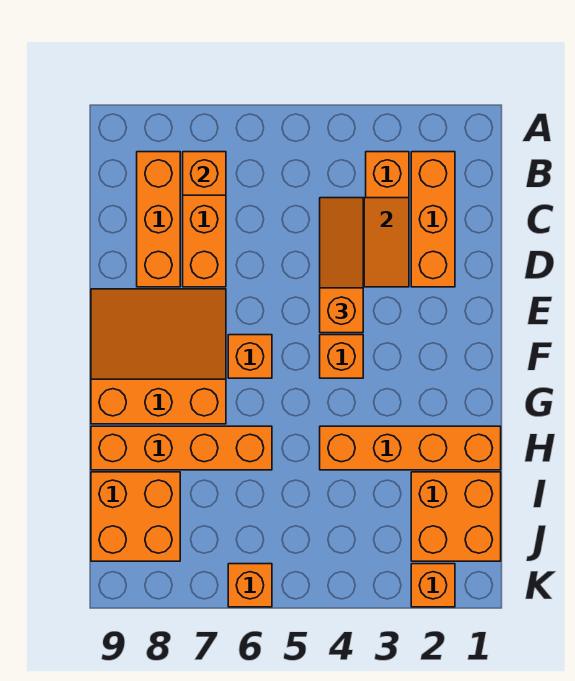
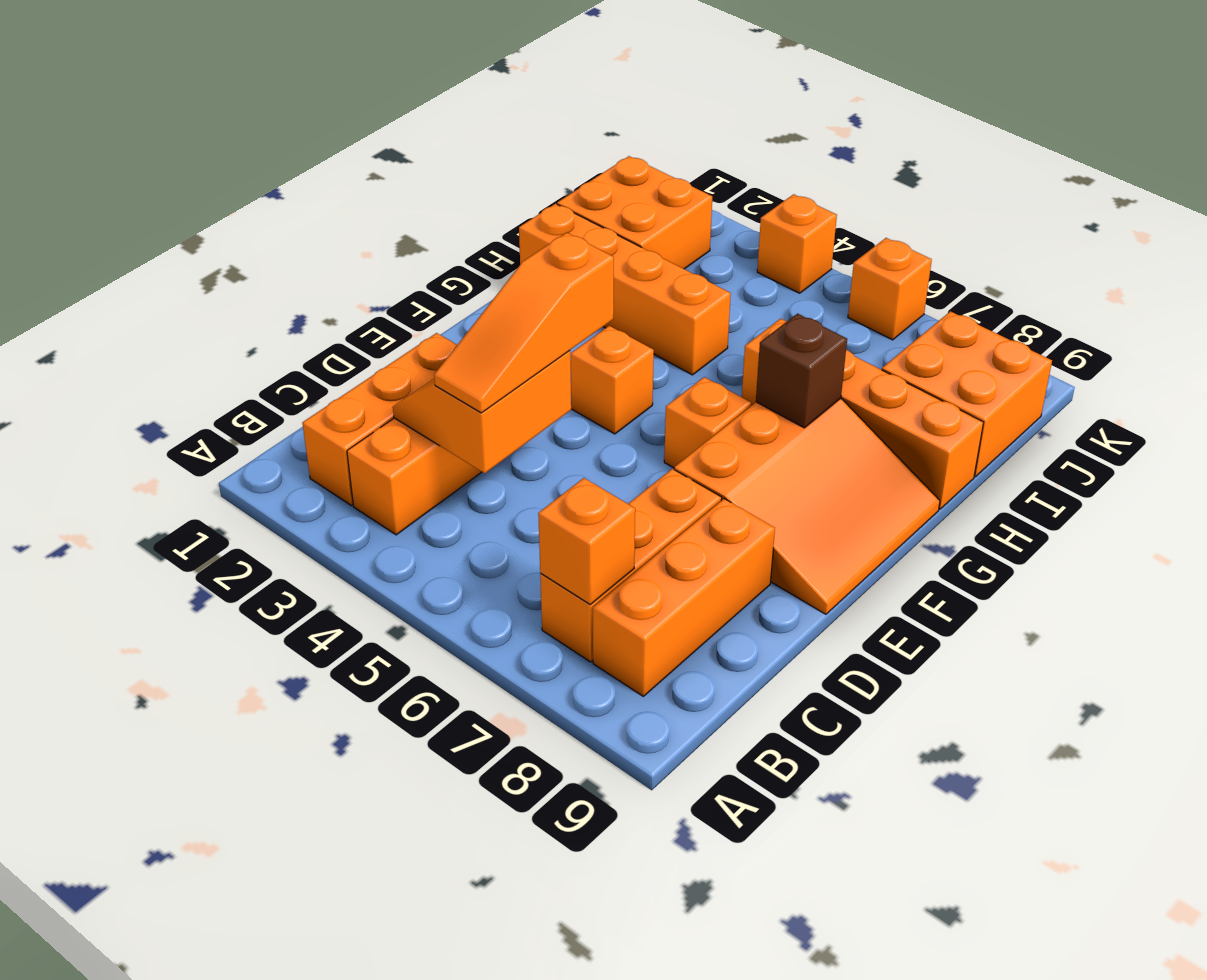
orange 3x3 slope [91,289,226,424] -> orange 3x3 slope turned to [674,398,940,614]
none -> brown 1x1 brick [756,314,847,428]
orange 1x1 brick [411,564,455,607] -> orange 1x1 brick moved to [757,194,837,293]

